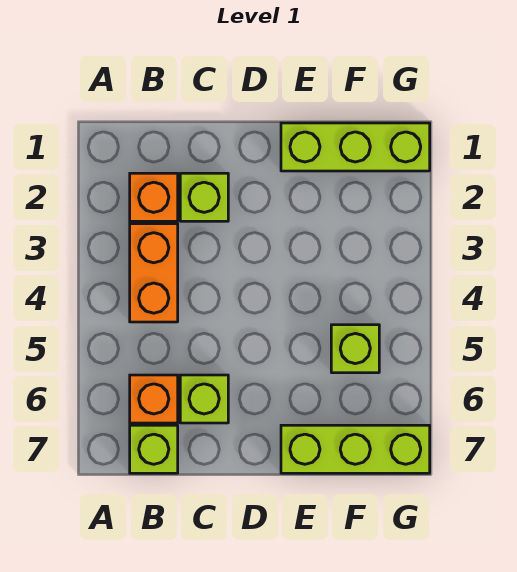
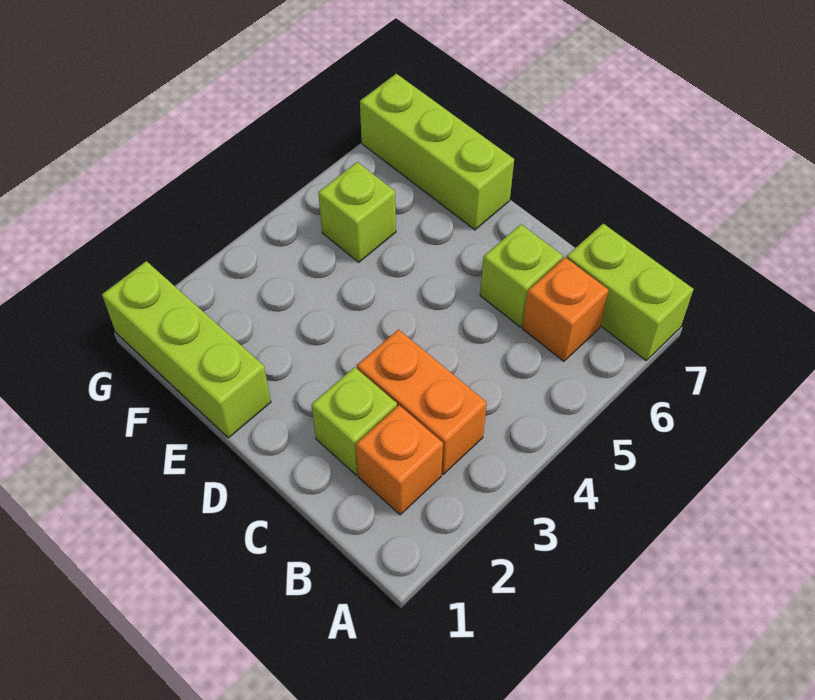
orange 1x2 brick [130,224,178,322] -> orange 1x2 brick turned to [357,330,487,474]
lime 1x1 brick [130,425,178,473] -> lime 1x2 brick [567,224,694,360]

